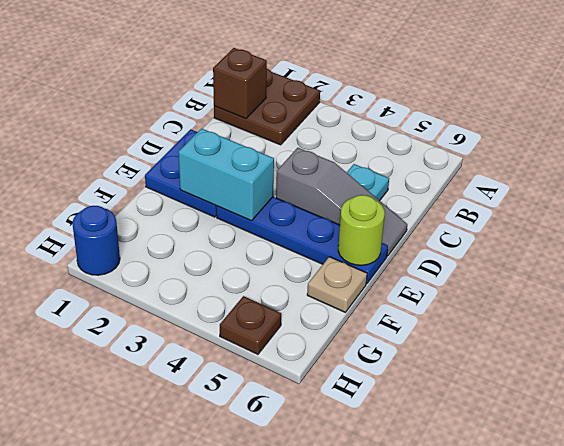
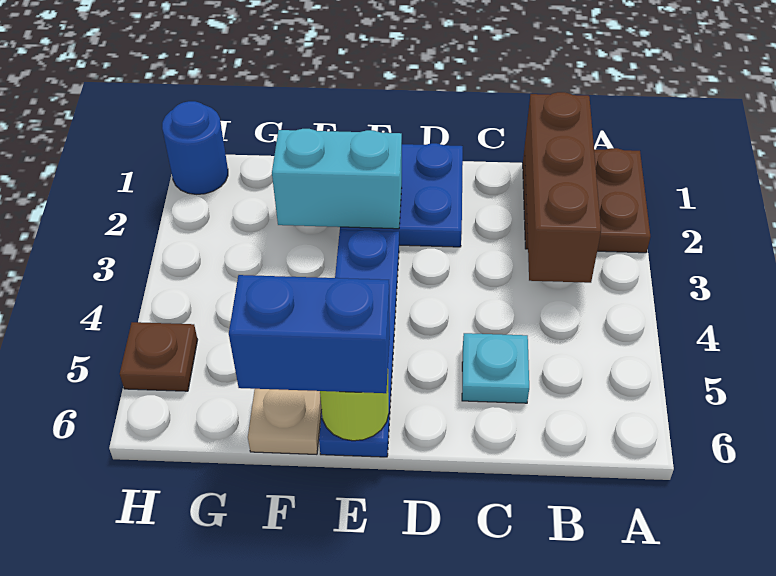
brown 1x1 brick [213,48,267,119] -> brown 1x3 brick [524,92,601,283]
grey 1x3 slope [276,148,407,256] -> none
cyan 1x2 brick [178,129,274,221] -> cyan 1x2 brick turned to [272,129,402,229]
none -> blue 1x2 brick [229,275,390,393]

